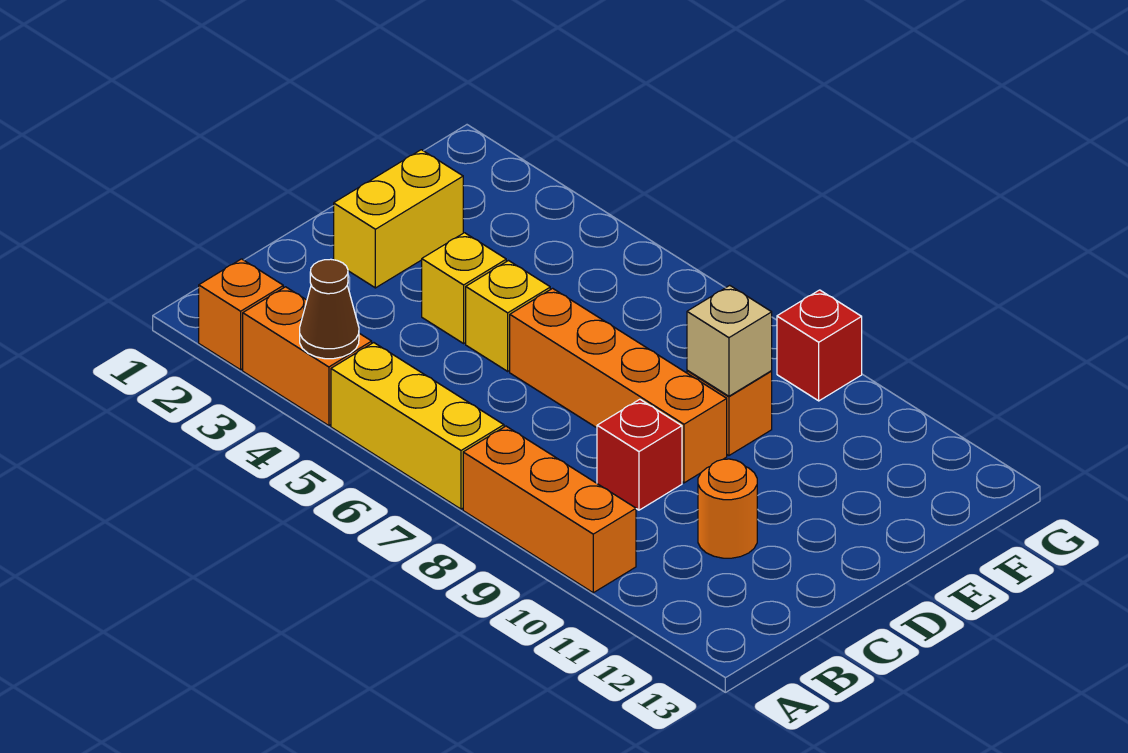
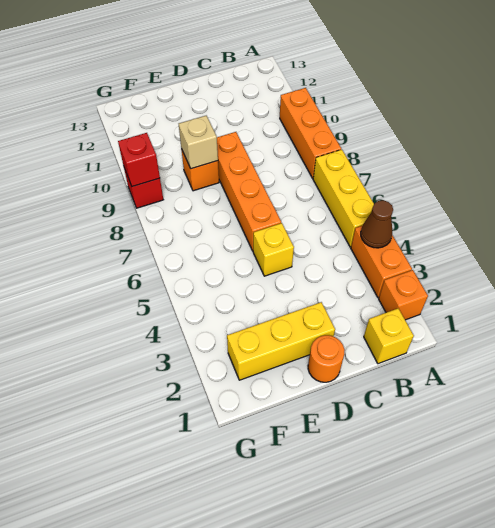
red 1x1 brick [597,399,682,510] -> red 1x1 brick moved to [118,133,160,187]
orange 1x1 round brick [698,459,757,558] -> orange 1x1 round brick moved to [308,335,345,382]
yellow 1x2 brick [334,150,463,288] -> yellow 1x3 brick [227,302,335,380]
yellow 1x1 brick [422,233,506,343] -> yellow 1x1 brick moved to [364,308,414,364]

